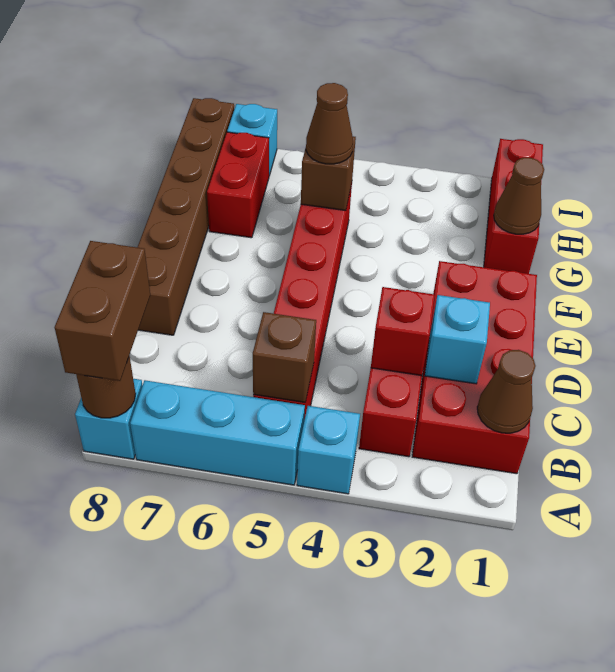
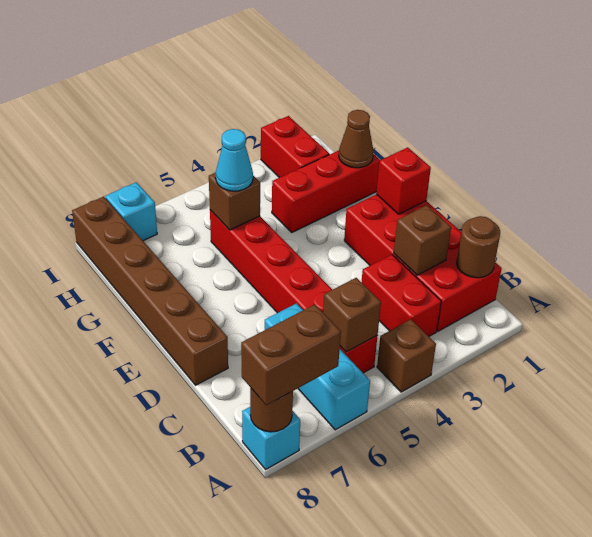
cyan 1x1 brick [297,406,360,494] -> brown 1x1 brick [377,319,436,392]
cyan 1x3 brick [130,380,305,485] -> cyan 1x3 brick turned to [265,303,370,430]
brown 1x2 brick [55,241,150,381] -> brown 1x2 brick turned to [241,305,341,405]
brown 1x1 cone [477,350,535,433] -> brown 1x1 round brick [457,216,500,278]
cyan 1x1 brick [425,295,490,384] -> brown 1x1 brick [394,205,451,275]
red 1x1 brick [371,287,435,376] -> red 1x1 brick moved to [376,147,431,214]
red 1x3 brick [484,139,543,274] -> red 1x3 brick turned to [272,150,380,232]
brown 1x1 cone [306,83,353,164] -> cyan 1x1 cone [216,129,253,191]
red 1x2 brick [207,132,269,238] -> red 1x2 brick moved to [261,116,329,178]

